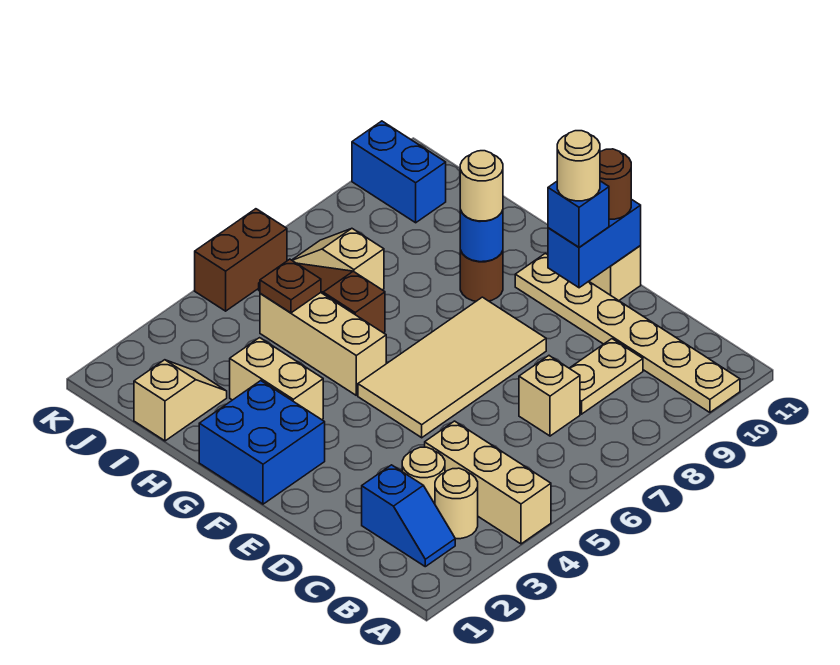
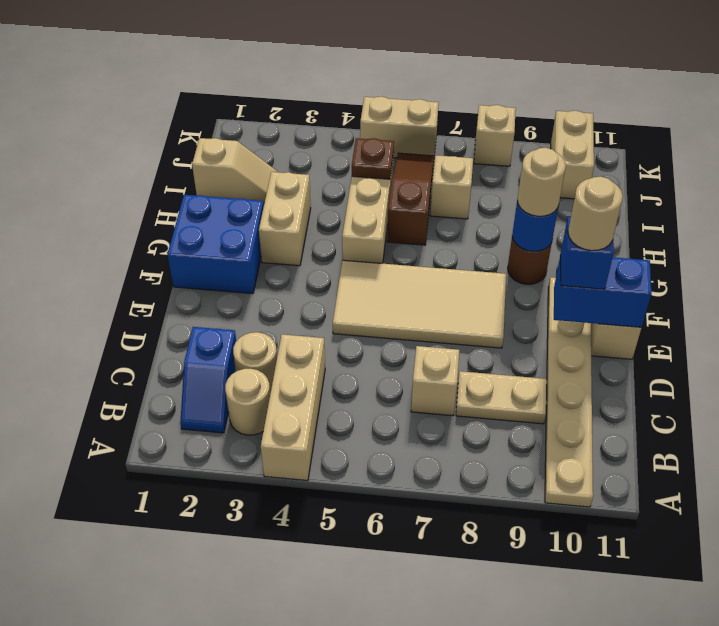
brown 1x1 round brick [600,149,631,219] -> none
blue 1x2 brick [352,121,446,223] -> tan 1x2 brick [551,111,594,199]
brown 1x2 brick [195,209,287,311] -> tan 1x2 brick [360,97,439,158]
none -> tan 1x1 brick [474,105,516,166]

